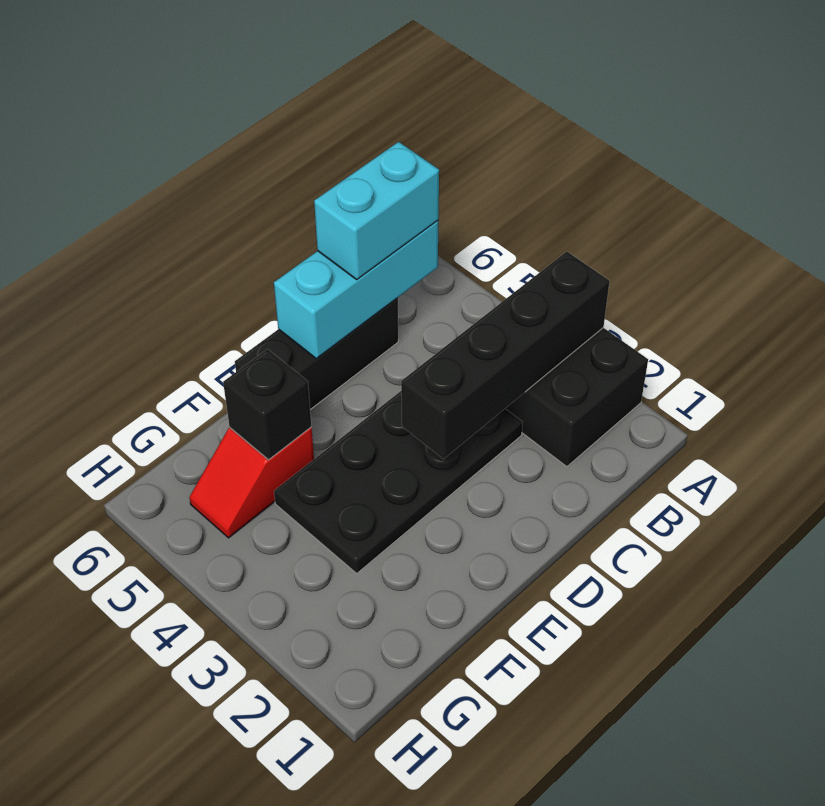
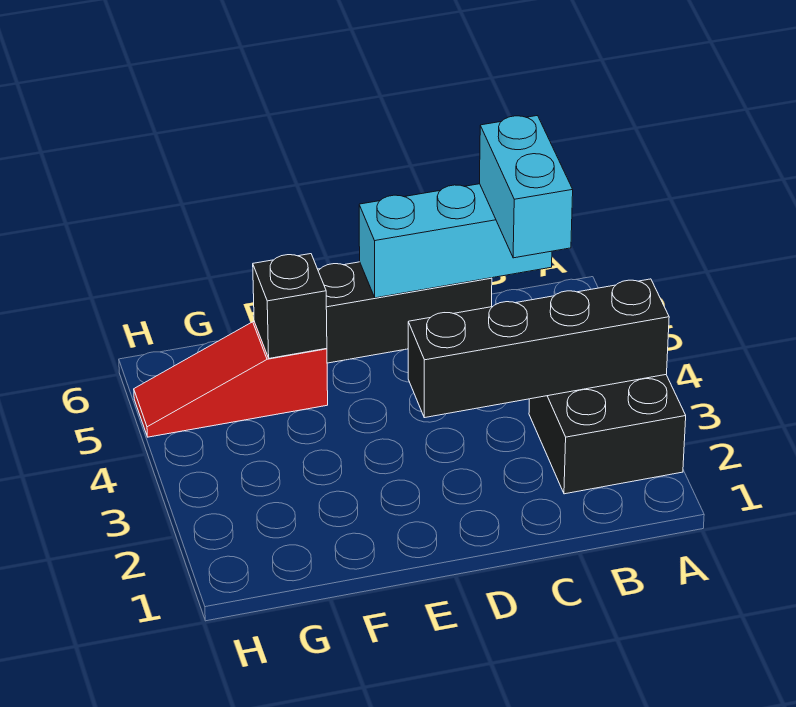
cyan 1x2 brick [314,142,439,279] -> cyan 1x2 brick turned to [480,116,573,258]
black 2x4 plate [274,391,523,573] -> none
red 1x2 slope [189,427,314,538] -> red 1x3 slope [134,322,328,437]

